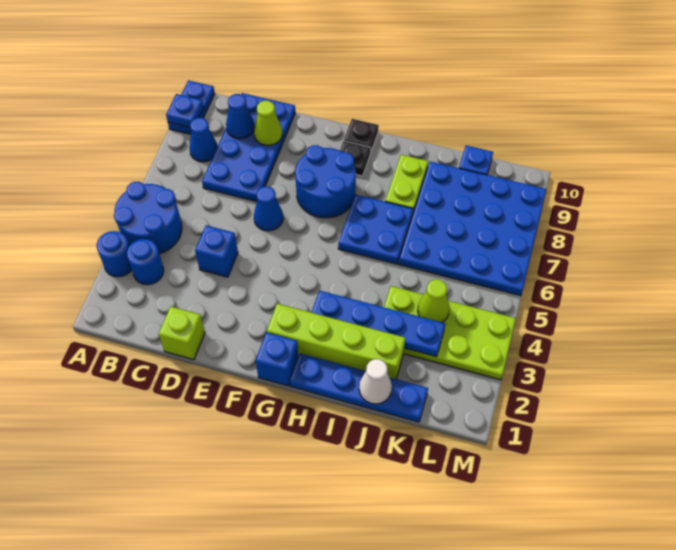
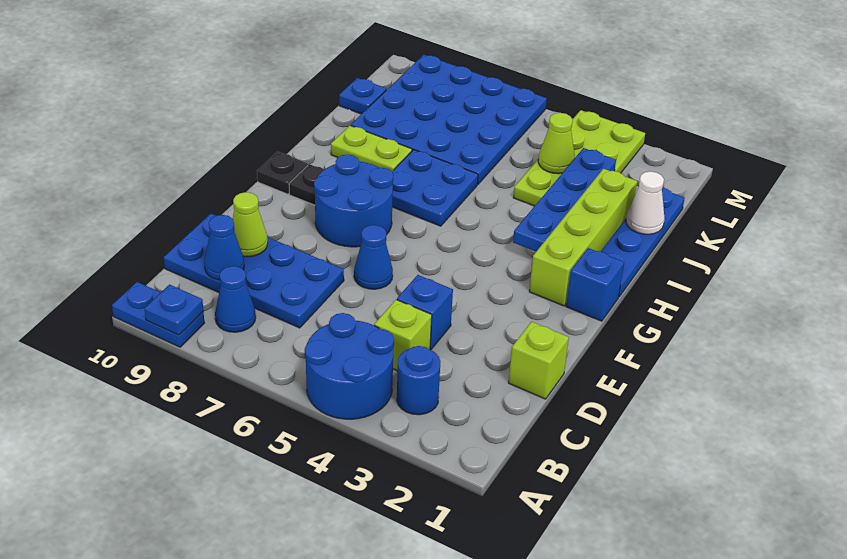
blue 1x1 round brick [97,231,132,277] -> none
none -> lime 1x1 brick [374,300,432,371]

